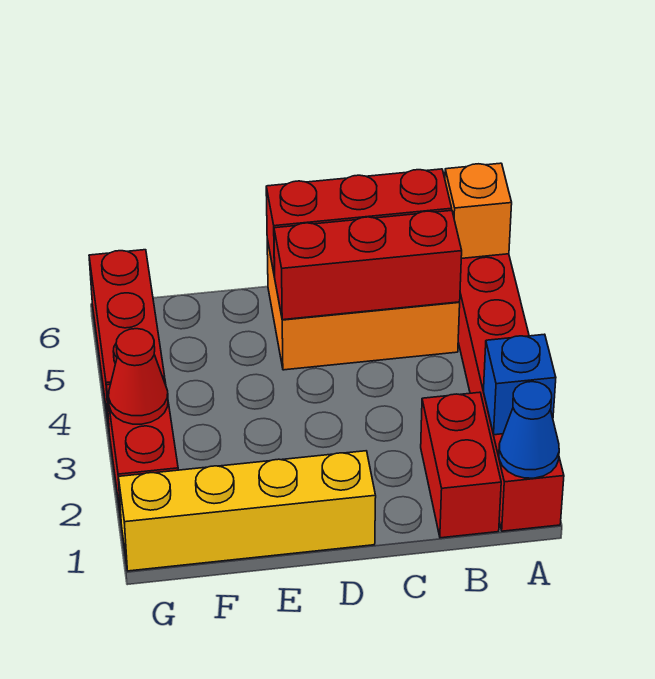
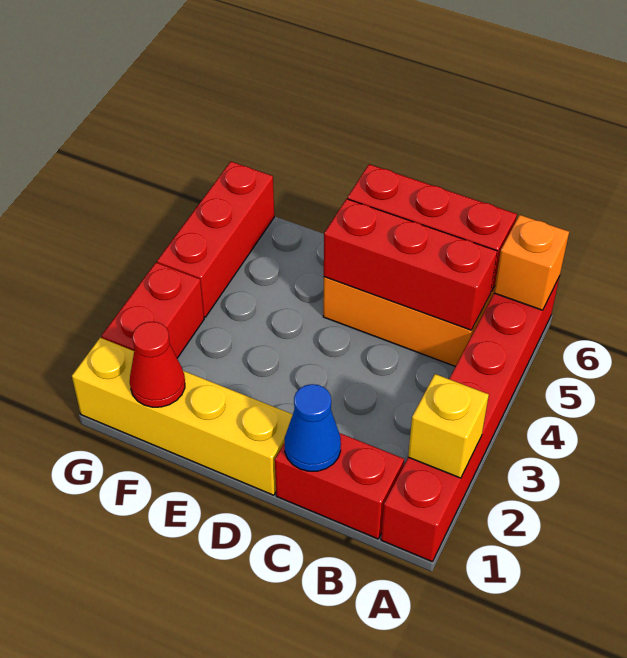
blue 1x1 cone [499,382,559,478] -> blue 1x1 cone moved to [285,384,341,471]
blue 1x1 brick [483,334,556,435] -> yellow 1x1 brick [408,374,489,478]
red 1x2 brick [421,392,501,538] -> red 1x2 brick turned to [275,433,404,539]
red 1x1 cone [109,329,168,424] -> red 1x1 cone moved to [130,322,185,407]

